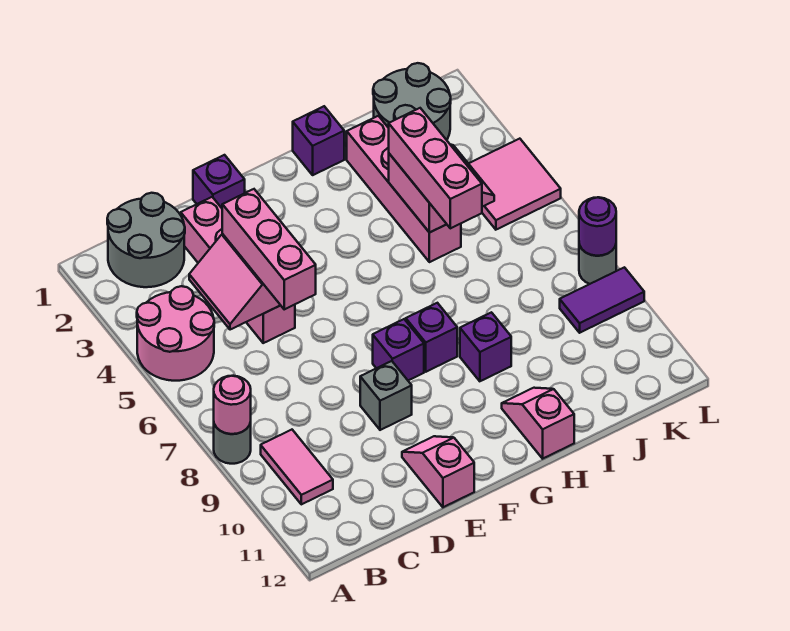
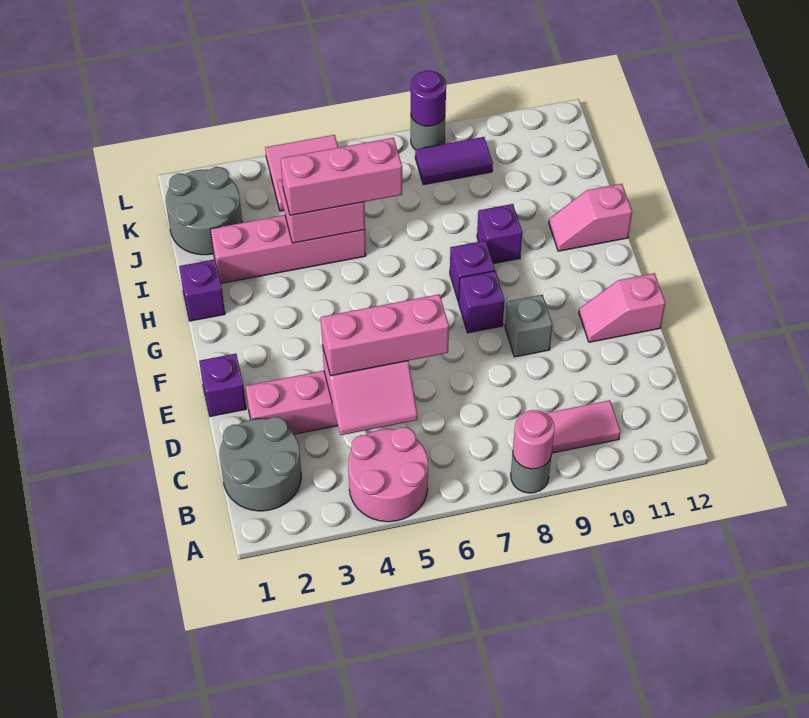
purple 1x2 tile [560,267,644,333] -> purple 1x2 tile turned to [415,137,493,185]

